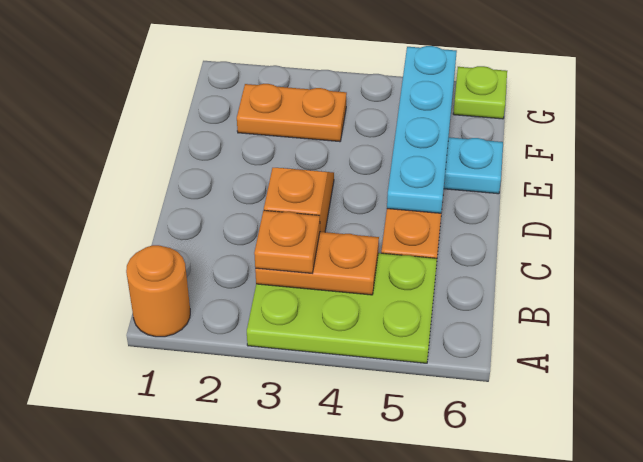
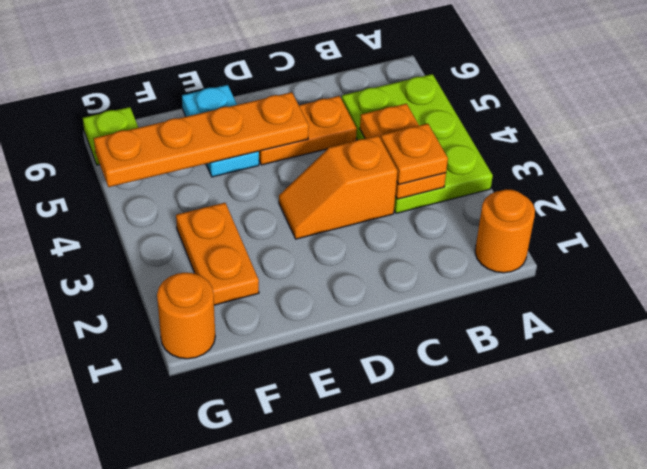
cyan 1x4 plate [387,46,457,213] -> orange 1x4 plate [94,92,309,187]
none -> orange 1x1 round brick [157,273,215,359]

